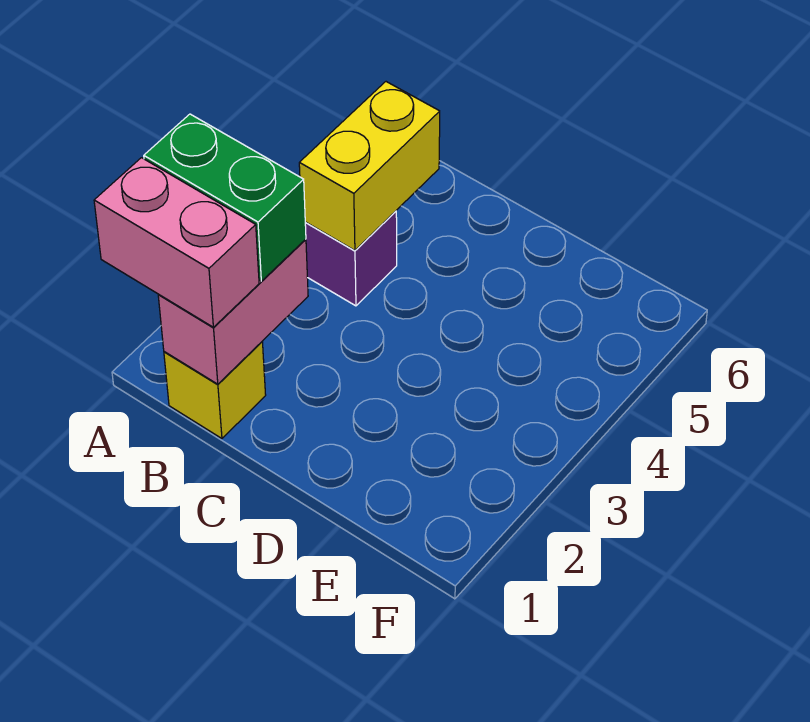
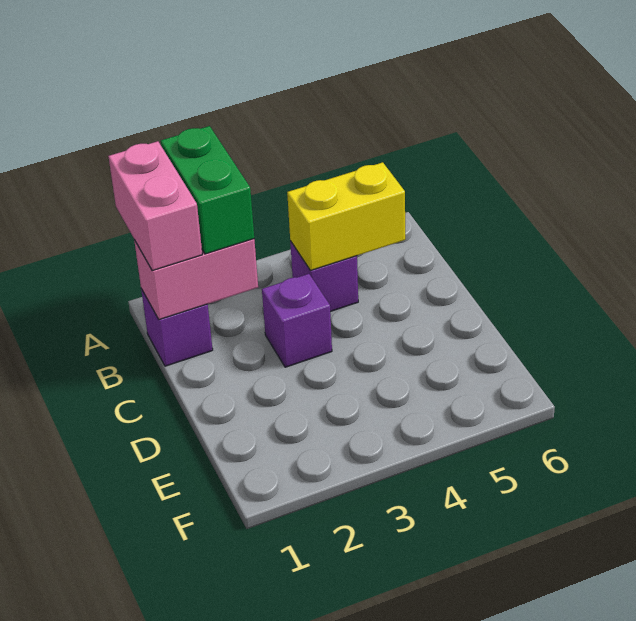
yellow 1x1 brick [164,342,266,438] -> purple 1x1 brick [141,289,213,366]
none -> purple 1x1 brick [262,274,332,367]

